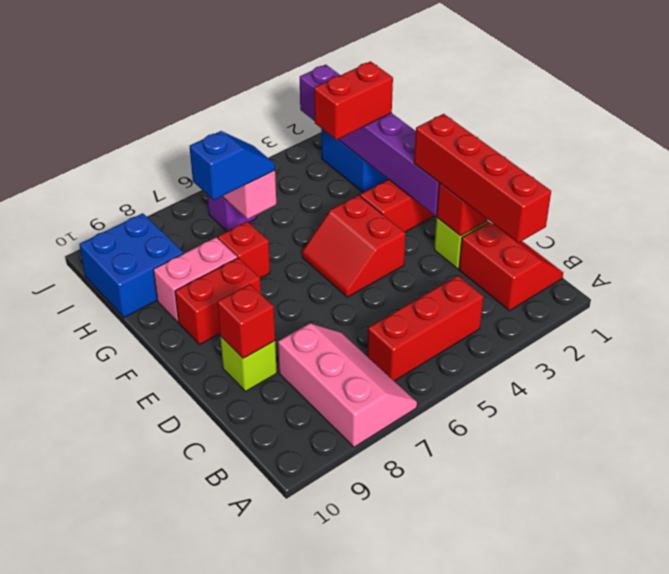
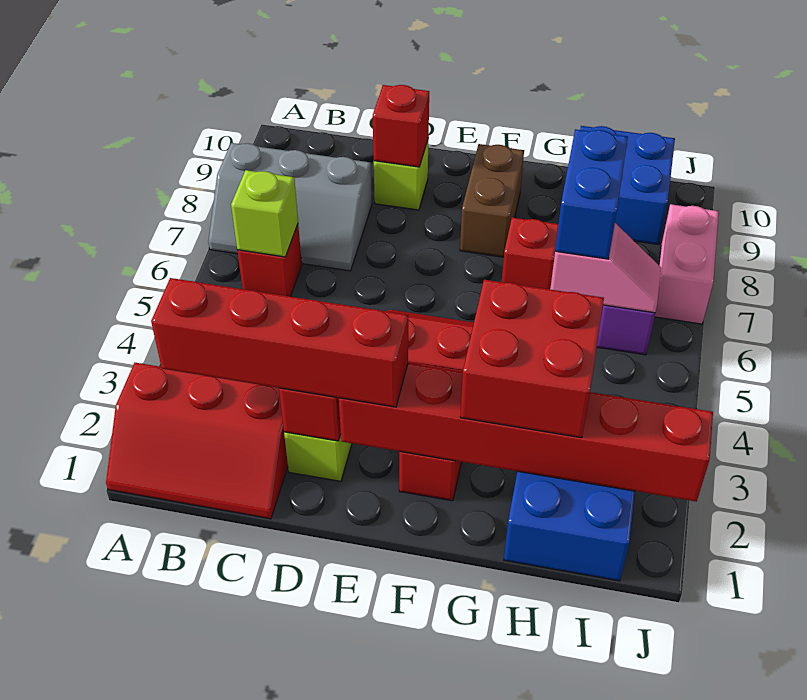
pink 2x3 slope [278,323,417,447] -> grey 2x3 slope [208,143,372,271]
red 2x2 slope [459,222,563,311] -> red 2x3 slope [106,363,288,519]
red 1x3 brick [367,276,483,381] -> red 1x1 brick [237,225,302,297]
none -> lime 1x1 brick [231,170,298,257]
purple 1x6 brick [300,65,439,216] -> red 1x6 brick [339,363,713,502]
red 1x2 brick [175,258,261,344] -> brown 1x2 brick [460,144,524,257]
pink 1x2 brick [153,237,237,322] -> pink 1x2 brick moved to [655,204,719,324]
red 1x2 brick [314,61,393,140] -> red 2x2 brick [460,280,604,438]
blue 1x2 slope [189,131,275,200] -> blue 1x2 brick [555,129,628,259]

